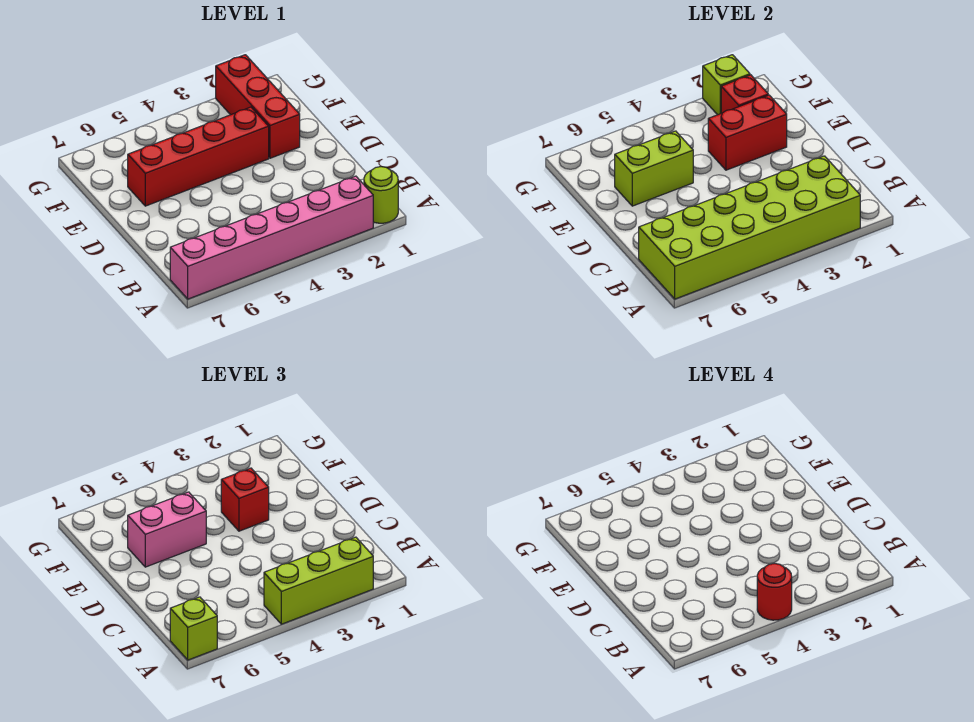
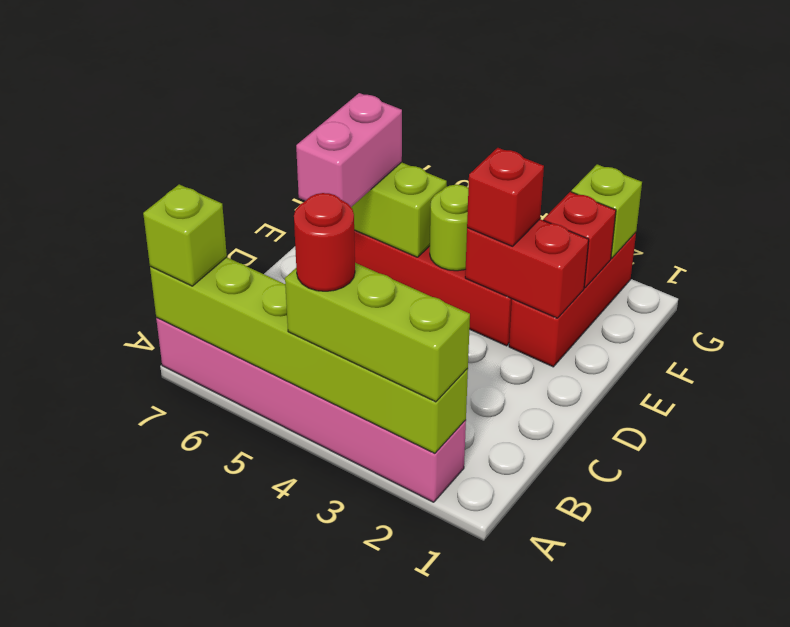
lime 1x1 round brick [364,167,398,223] -> lime 1x1 round brick moved to [430,185,468,271]
lime 2x6 brick [639,156,860,299] -> lime 1x6 brick [150,257,468,453]
pink 1x2 brick [128,492,206,567] -> pink 1x2 brick turned to [296,93,402,207]

